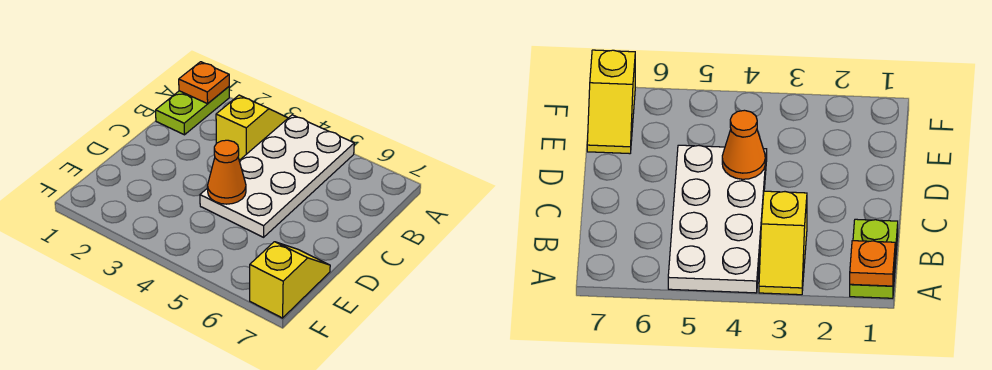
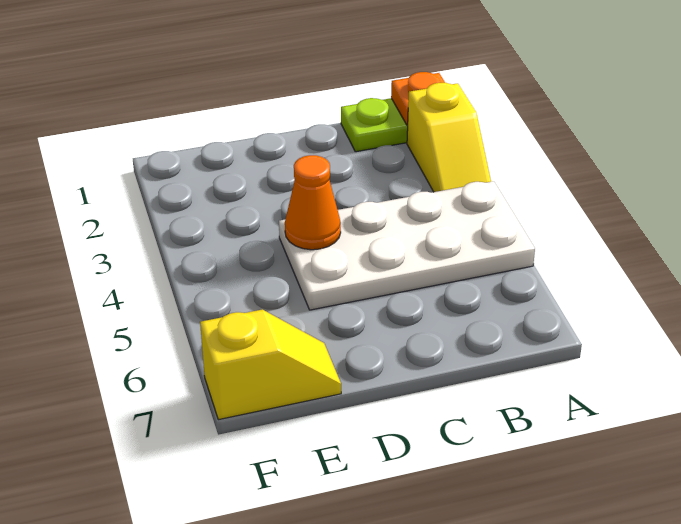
yellow 1x2 slope [216,95,288,160] -> yellow 1x2 slope turned to [407,83,491,192]

